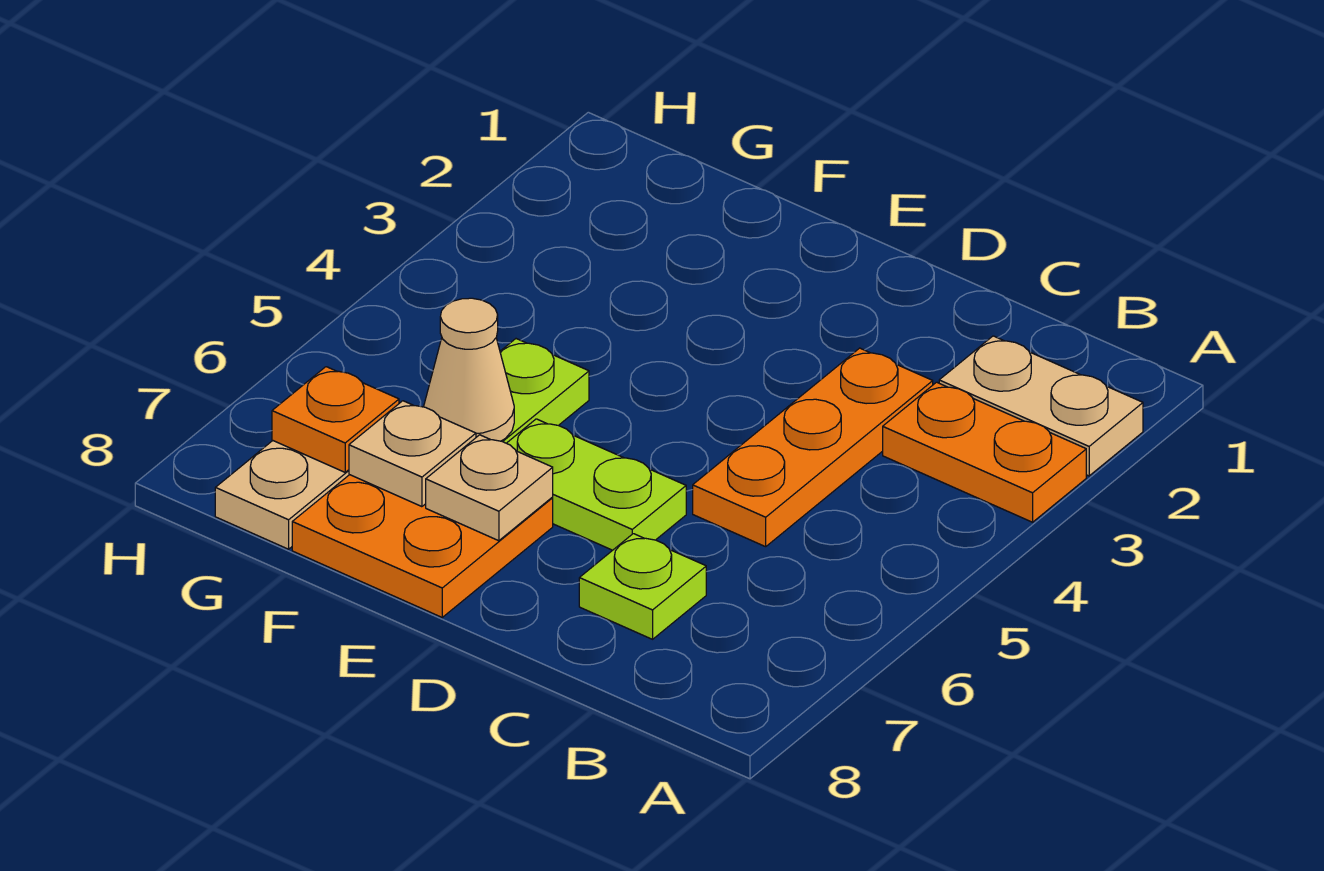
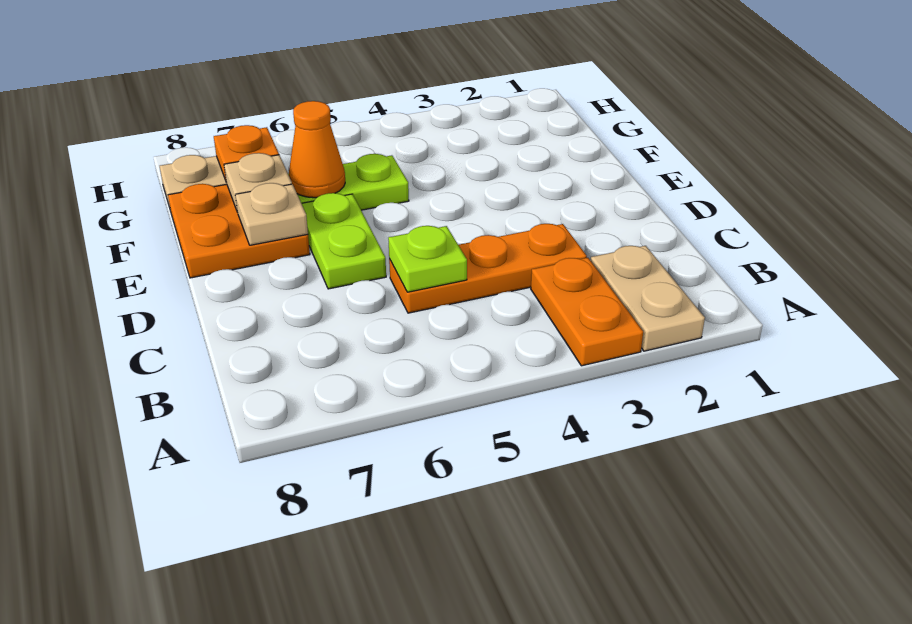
lime 1x1 plate [579,534,706,639] -> lime 1x1 plate moved to [388,226,467,292]
tan 1x1 cone [424,298,514,441] -> orange 1x1 cone [289,101,345,198]

